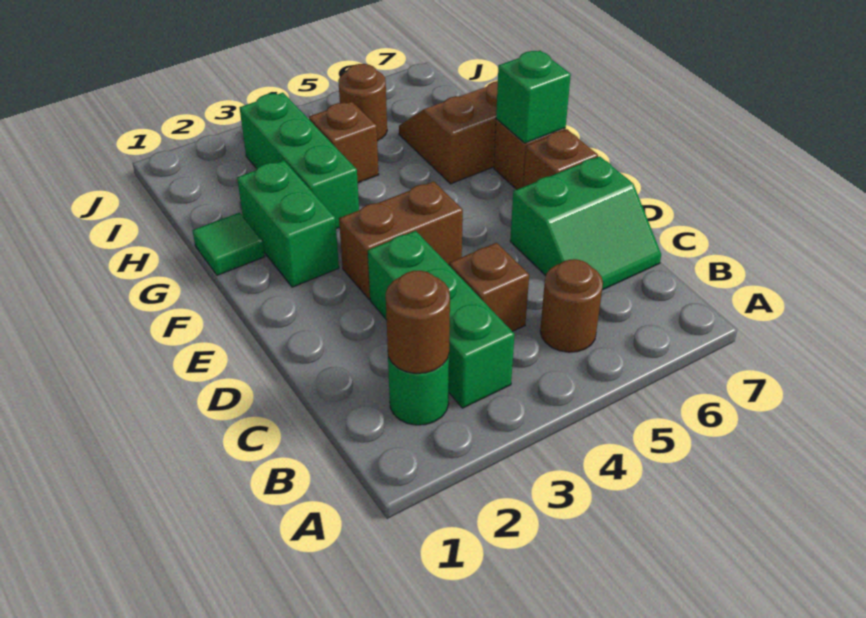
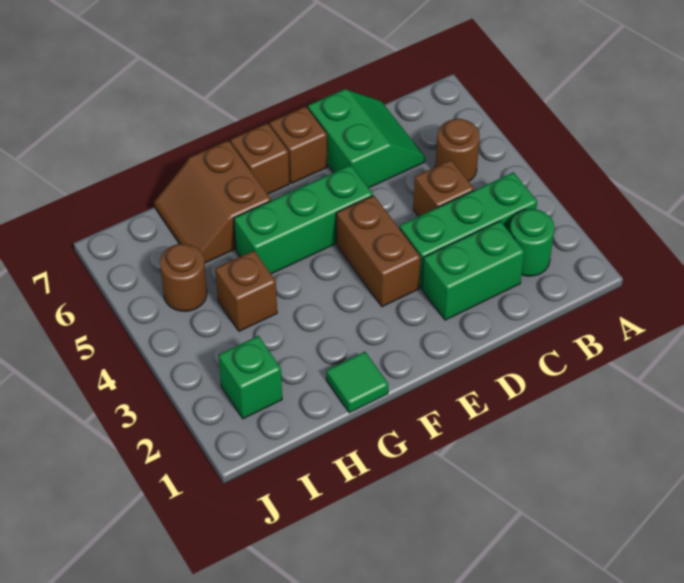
brown 1x1 round brick [386,271,450,373] -> none
green 1x2 brick [237,161,339,287] -> green 1x2 brick moved to [422,221,524,320]
green 1x1 brick [496,51,571,143] -> green 1x1 brick moved to [218,336,282,419]
green 1x3 brick [240,93,359,229] -> green 1x3 brick moved to [234,165,373,274]

